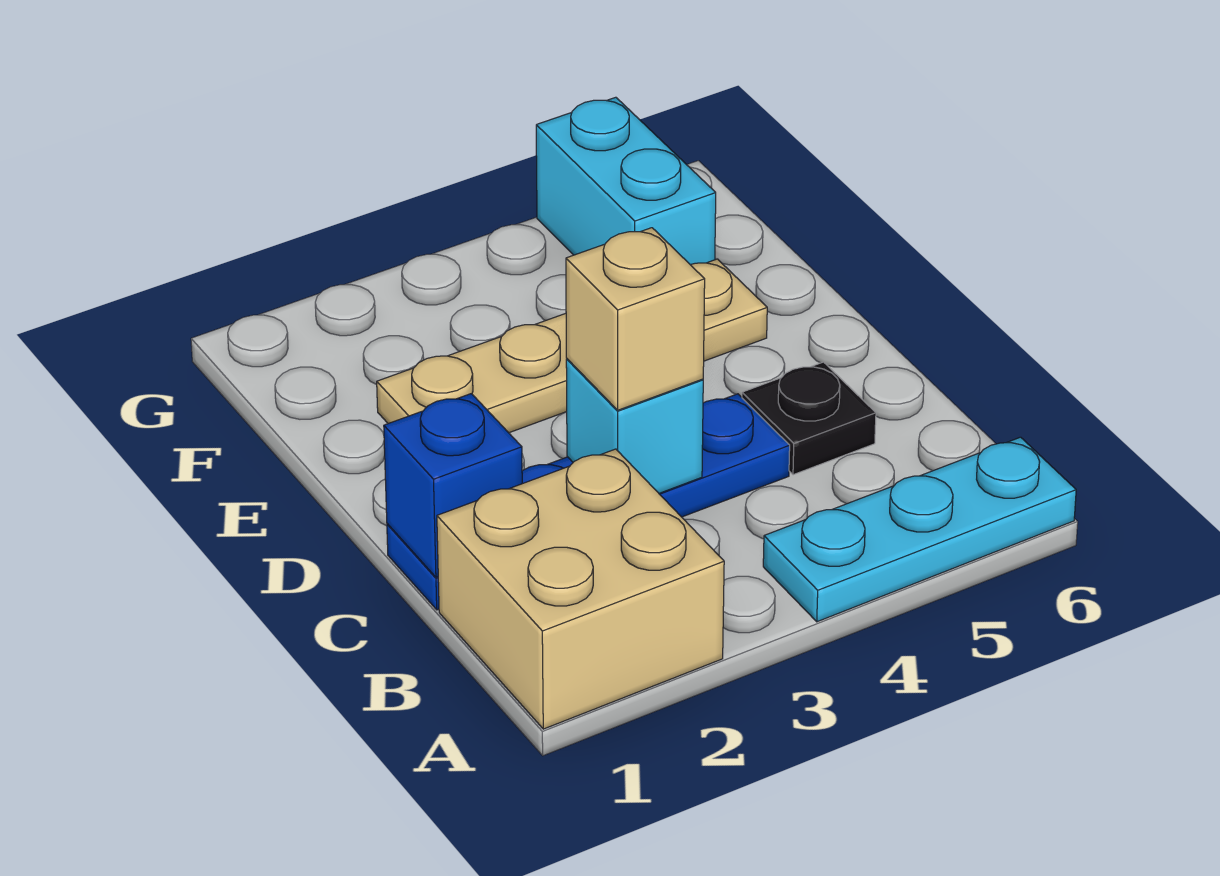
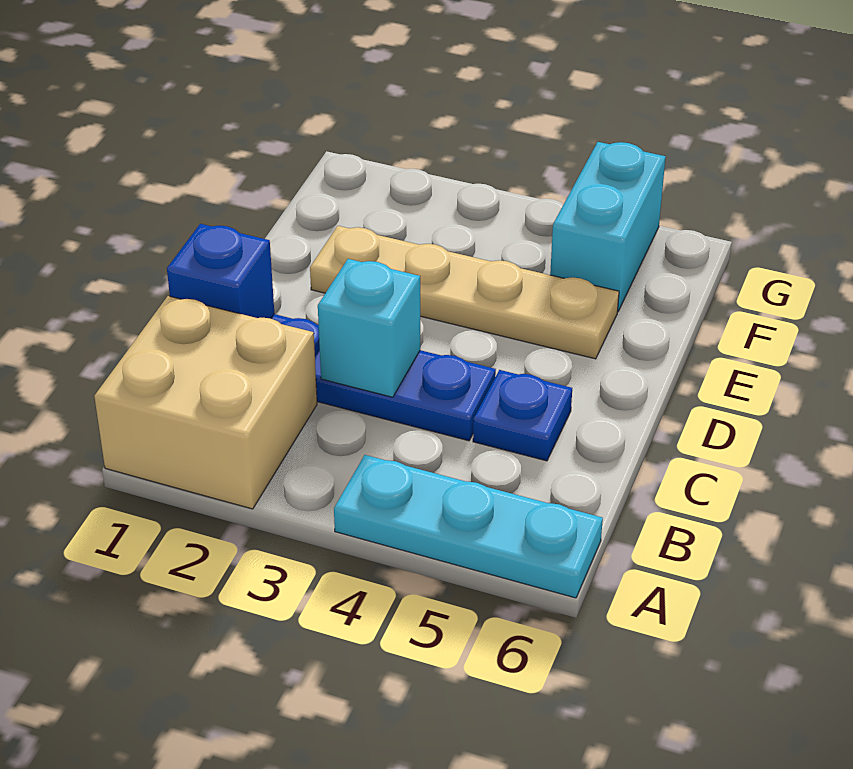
tan 1x1 brick [566,228,705,410] -> none
black 1x1 plate [742,362,876,475] -> blue 1x1 plate [473,370,572,461]

